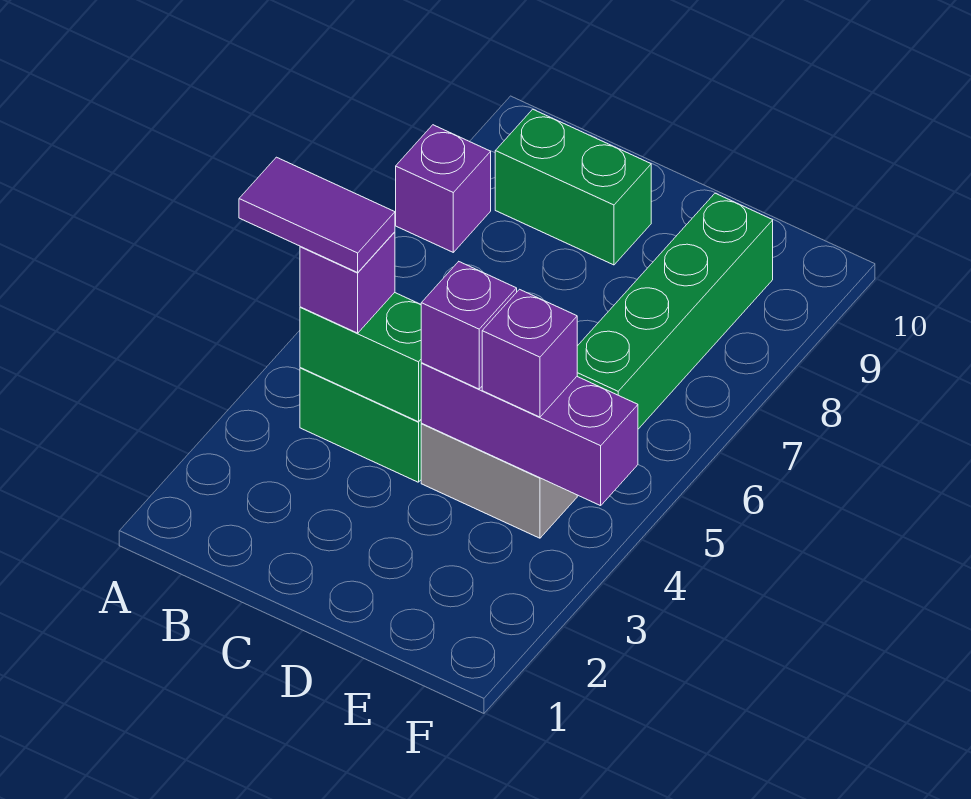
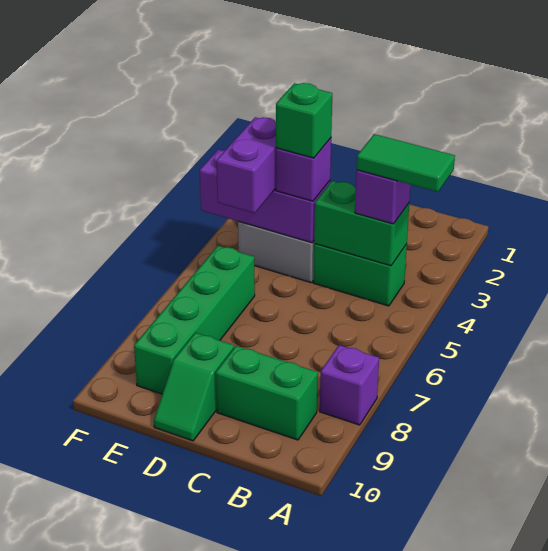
purple 1x2 tile [239,157,395,272] -> green 1x2 tile [357,134,455,192]
none -> green 1x1 brick [276,83,332,158]
none -> green 1x2 slope [154,333,234,441]
purple 1x1 brick [482,289,577,417] -> purple 1x2 brick [217,117,276,213]

